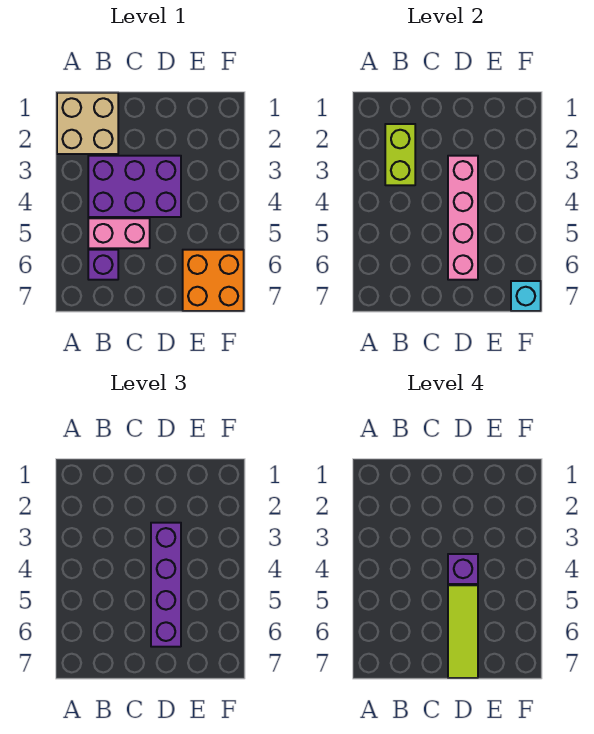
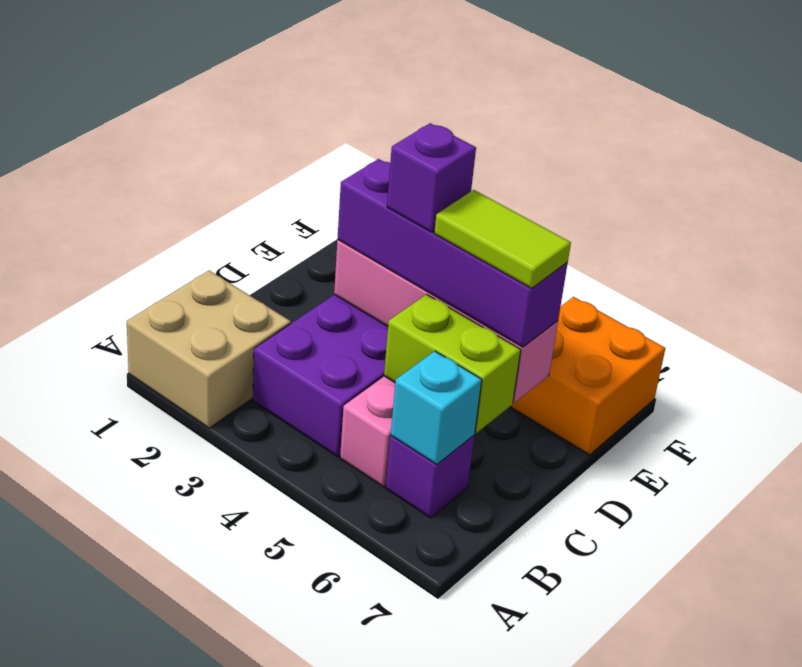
lime 1x2 brick [385,124,415,185] -> lime 1x2 brick moved to [384,294,521,433]
lime 1x3 tile [448,585,478,678] -> lime 1x2 tile [434,190,571,288]
cyan 1x1 brick [511,281,541,311] -> cyan 1x1 brick moved to [391,351,482,465]

